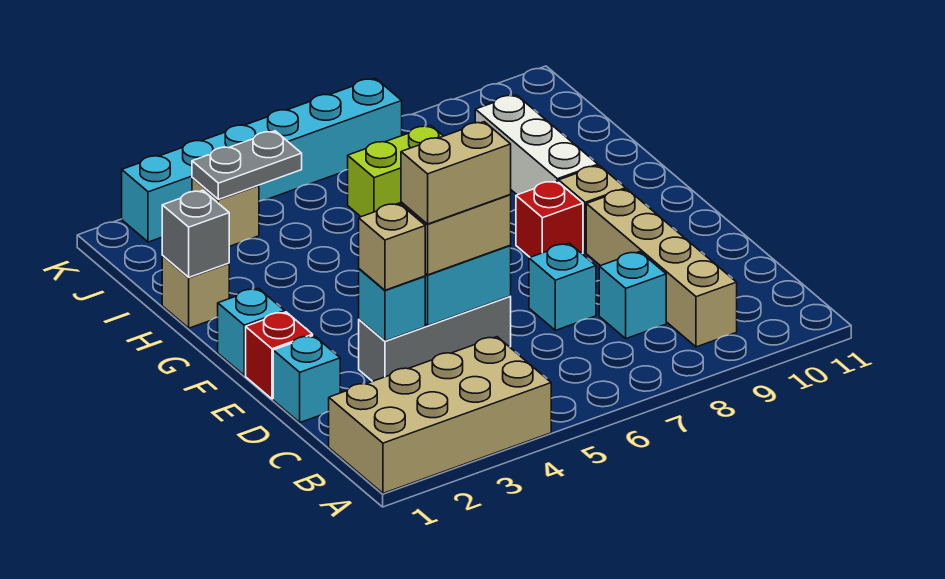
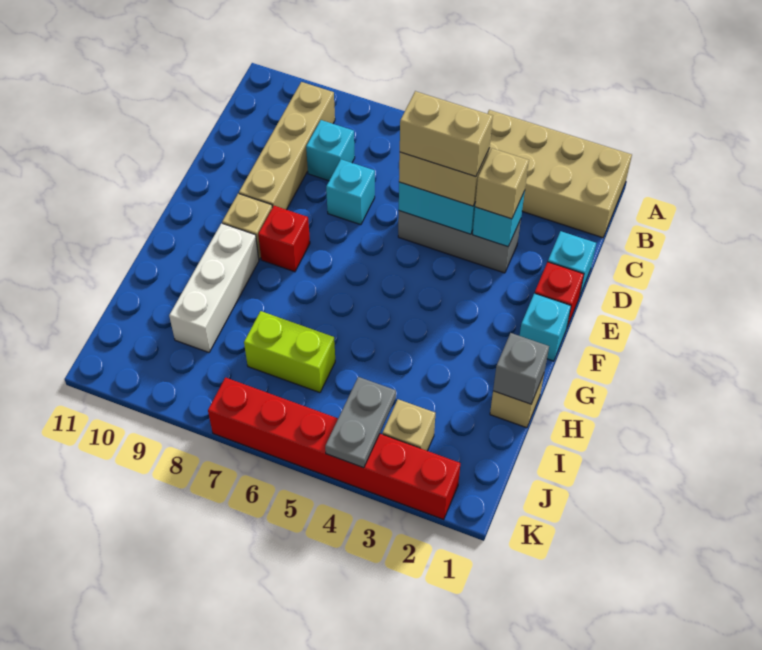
grey 1x2 plate [192,131,302,200] -> grey 1x2 plate turned to [325,377,396,468]
cyan 1x6 brick [122,78,402,242] -> red 1x6 brick [208,378,460,520]

